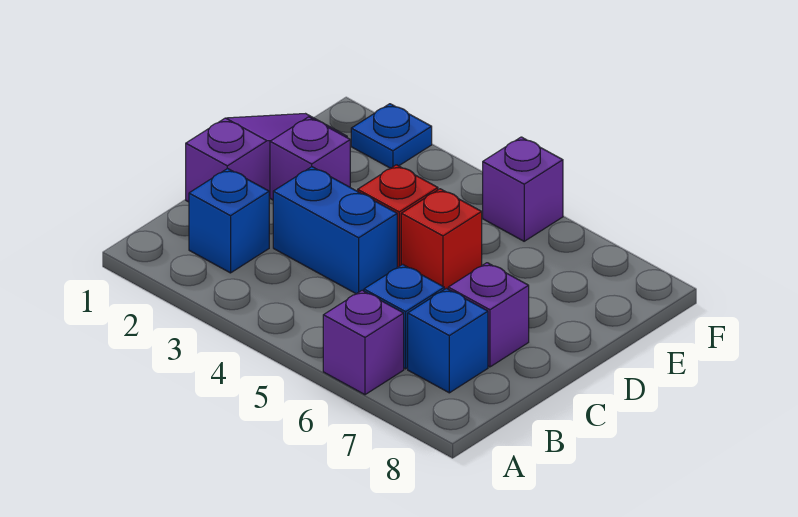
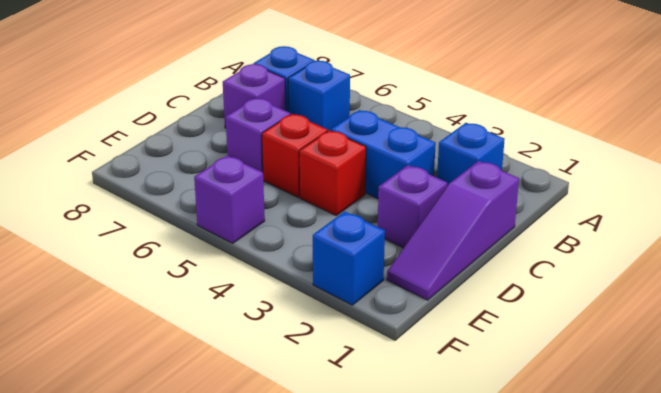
purple 1x1 brick [323,290,404,395] -> purple 1x1 brick moved to [226,98,290,172]
blue 1x1 plate [351,104,432,168] -> blue 1x1 brick [313,212,385,305]

